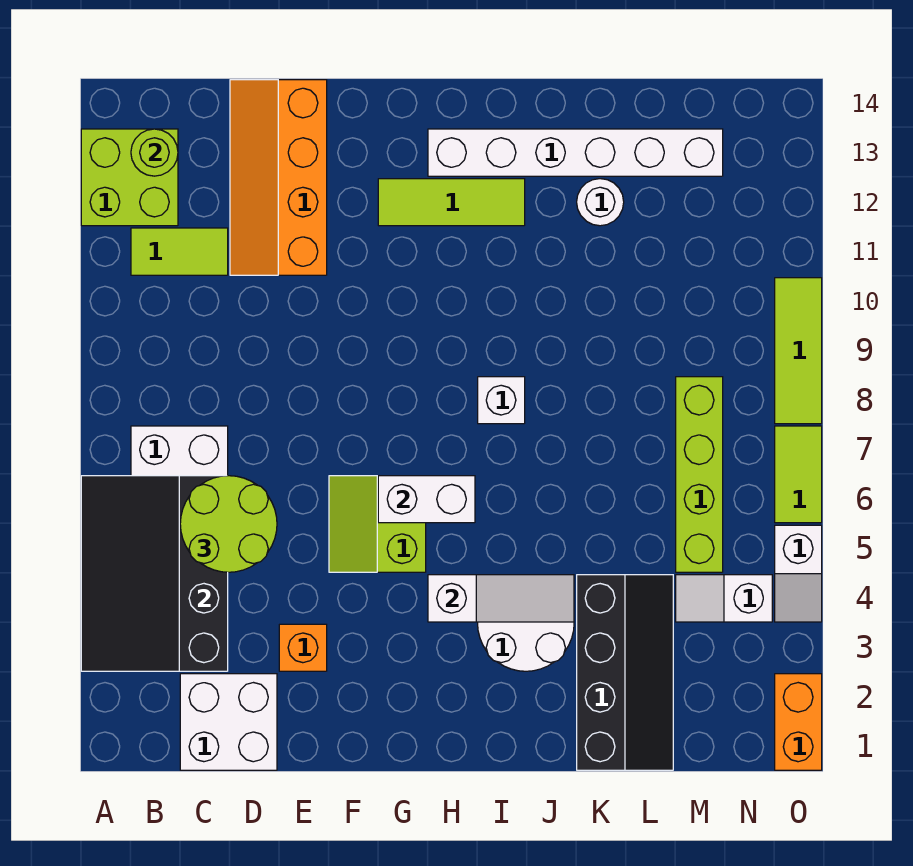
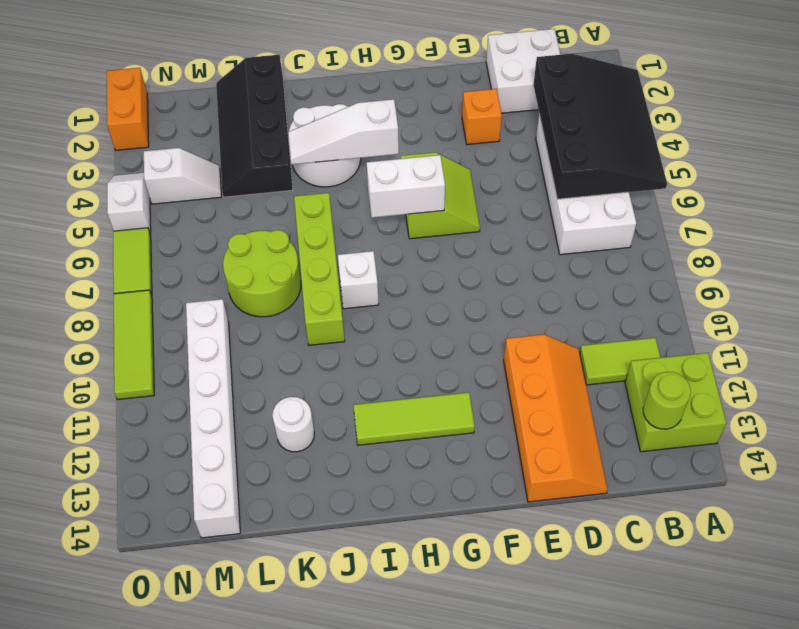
lime 2x2 round brick [180,476,277,572] -> lime 2x2 round brick moved to [223,230,301,317]
white 1x6 brick [428,129,723,176] -> white 1x6 brick turned to [186,299,240,538]
lime 1x4 brick [676,377,723,572] -> lime 1x4 brick moved to [294,193,345,345]

